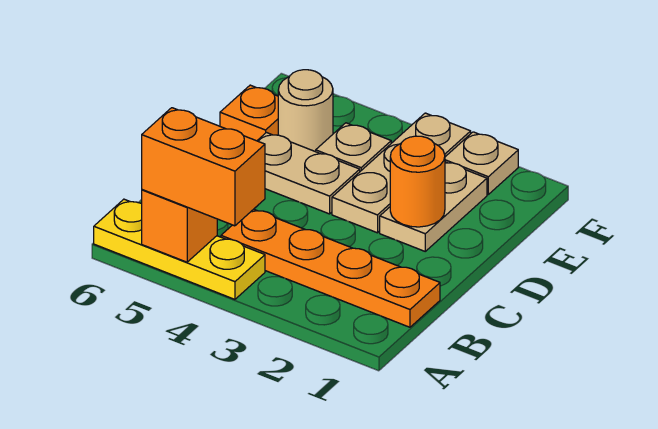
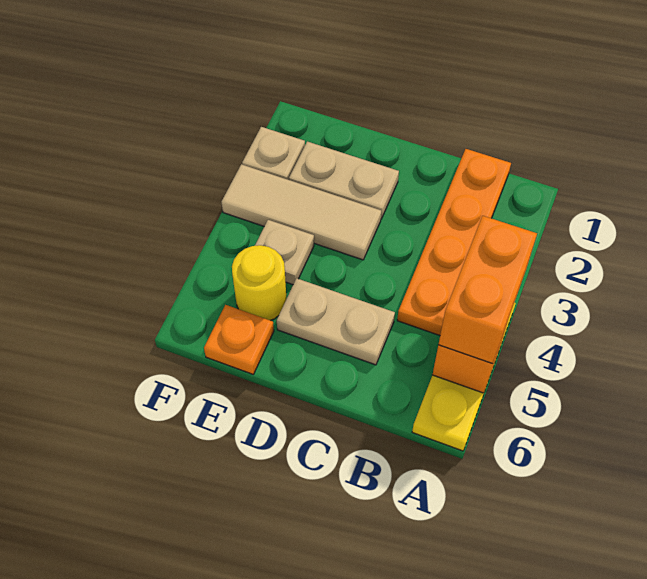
orange 1x1 round brick [390,136,445,227] -> none
tan 1x3 plate [332,113,471,233] -> tan 1x3 tile [222,164,381,260]
tan 1x2 plate [257,133,360,214] -> tan 1x2 plate turned to [277,278,395,365]
tan 1x1 round brick [278,70,333,152] -> yellow 1x1 round brick [232,245,287,320]

